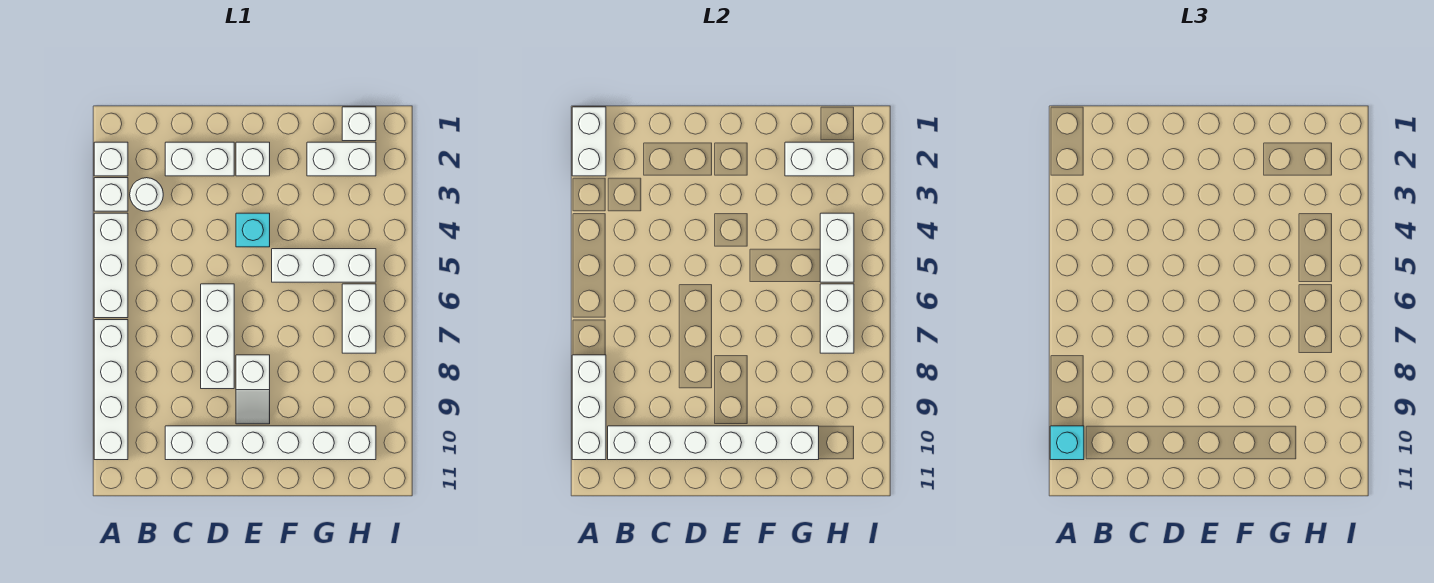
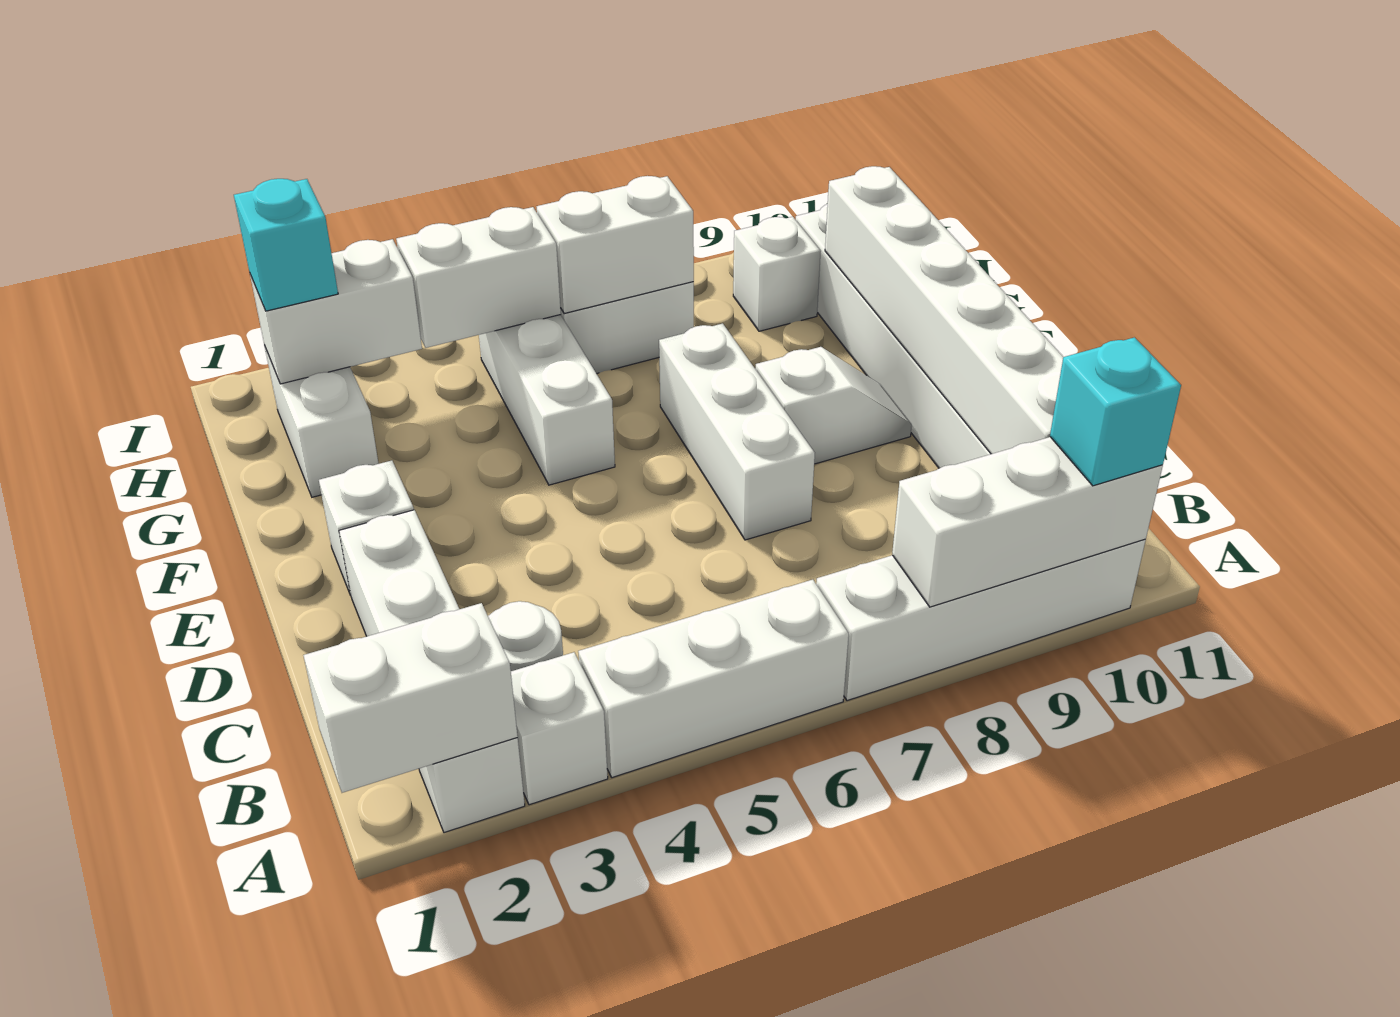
white 1x3 brick [201,284,234,389] -> white 1x3 brick turned to [659,323,815,540]
cyan 1x1 brick [236,213,270,247] -> cyan 1x1 brick moved to [234,179,338,311]
white 1x2 brick [785,142,854,176] -> white 1x2 brick turned to [250,239,422,384]
white 1x1 brick [342,107,376,141] -> white 1x1 brick moved to [733,217,821,331]

